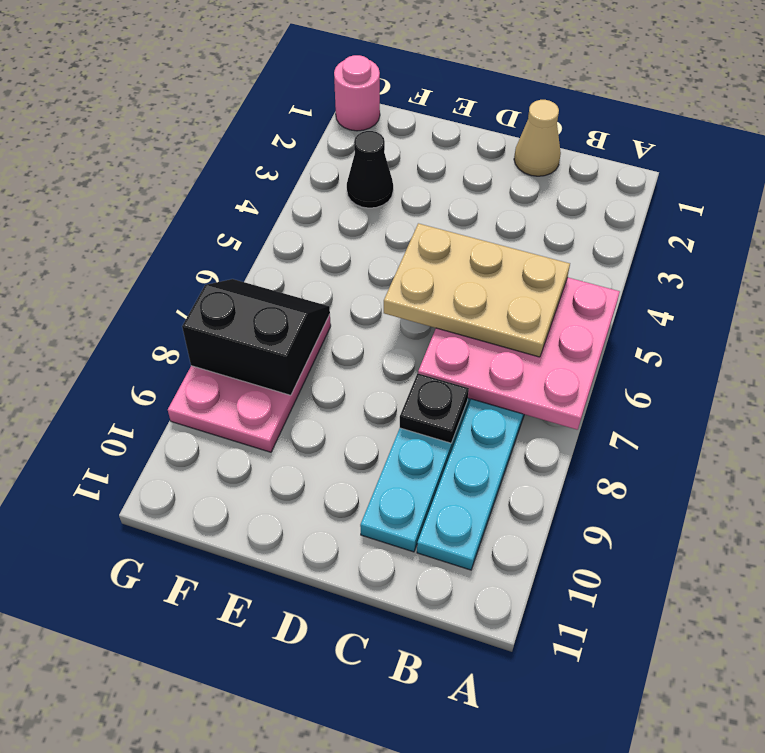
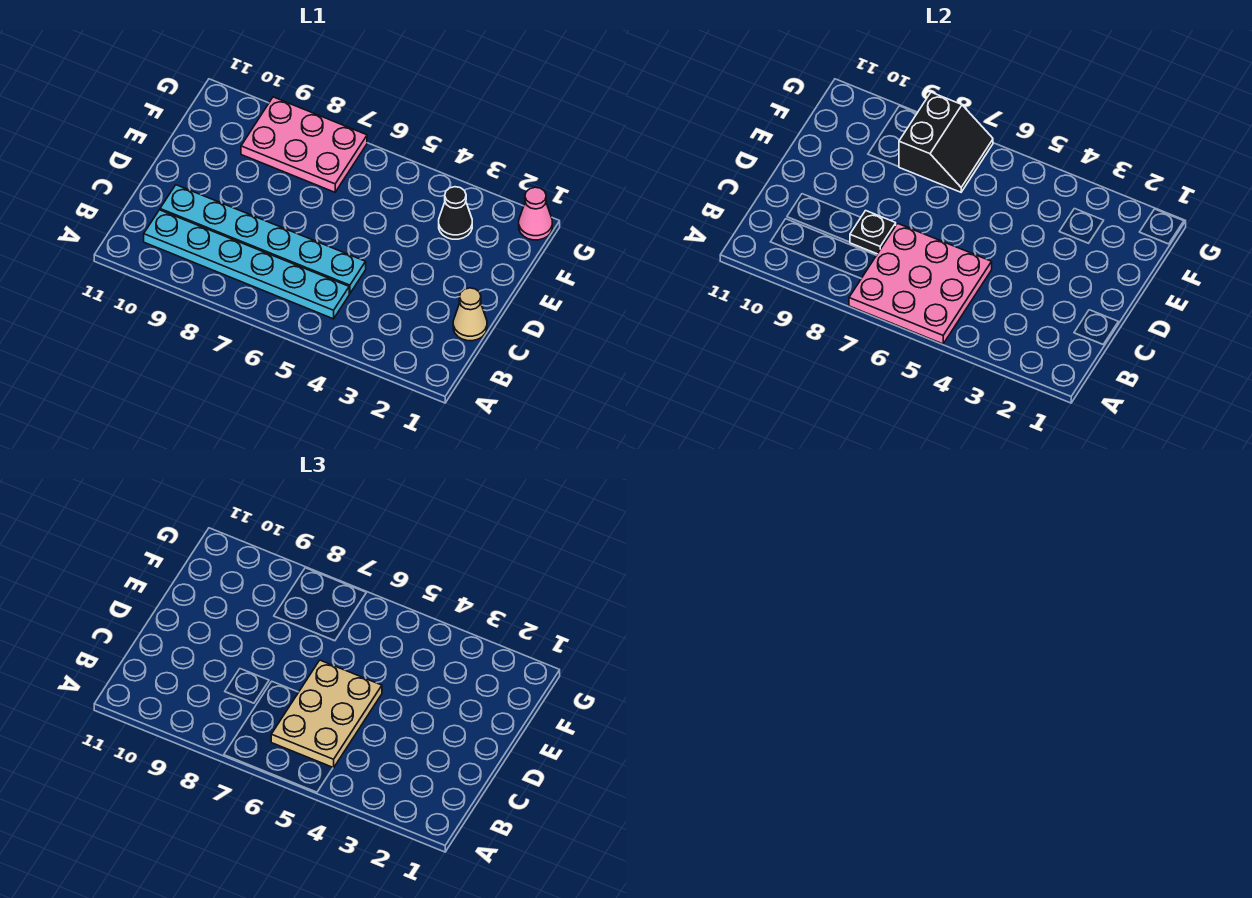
pink 1x1 round brick [334,55,380,131] -> pink 1x1 cone [519,187,552,240]

